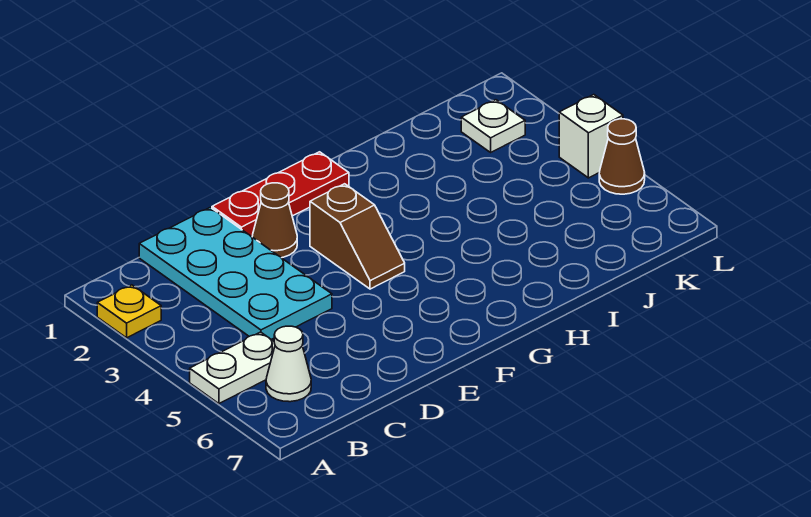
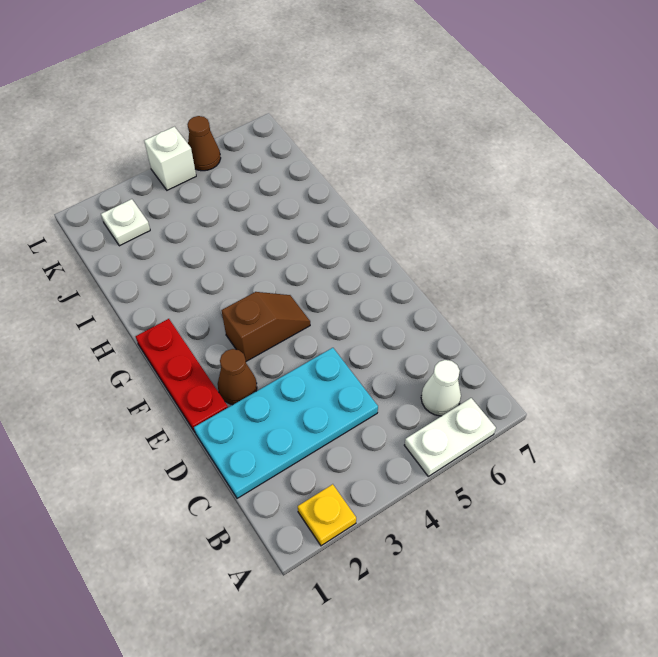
white 1x2 plate [190,332,275,404] -> white 1x2 plate turned to [404,398,496,476]

